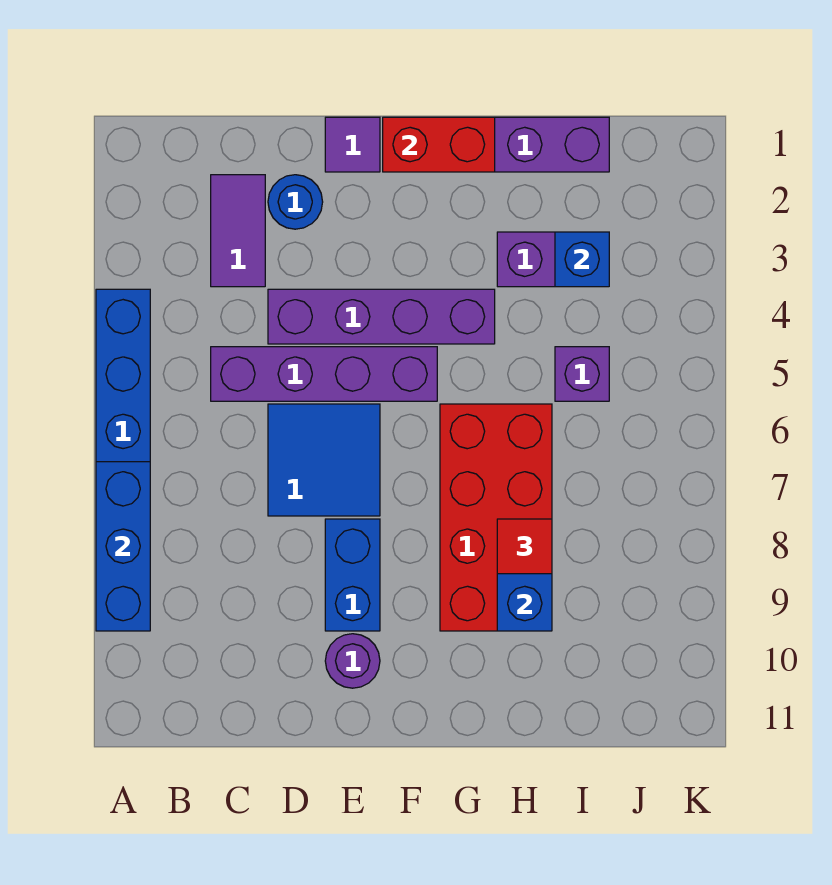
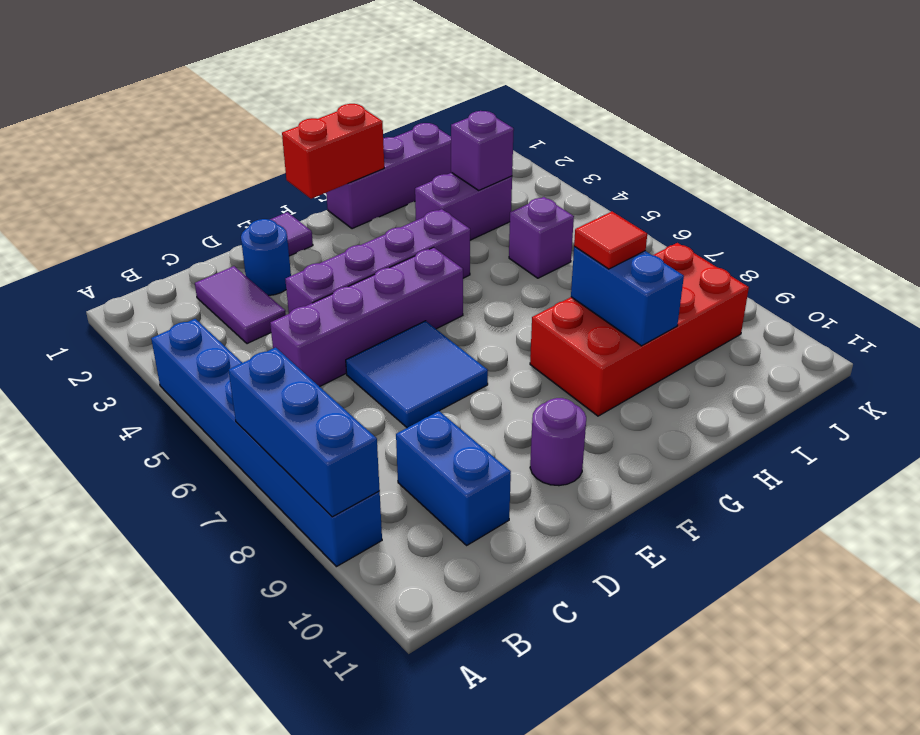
blue 1x2 brick [325,519,380,631] -> blue 1x2 brick moved to [396,411,511,545]
red 2x4 brick [440,404,552,631] -> red 2x4 brick turned to [530,243,749,416]
blue 1x1 brick [555,232,609,287] -> purple 1x1 brick [451,111,514,190]

